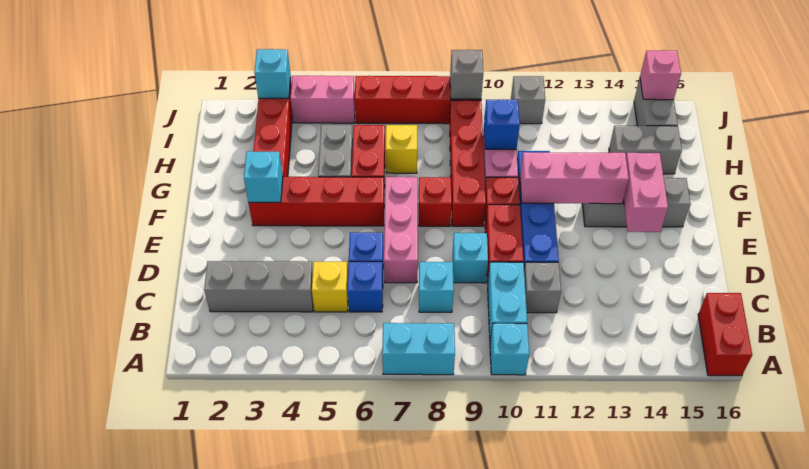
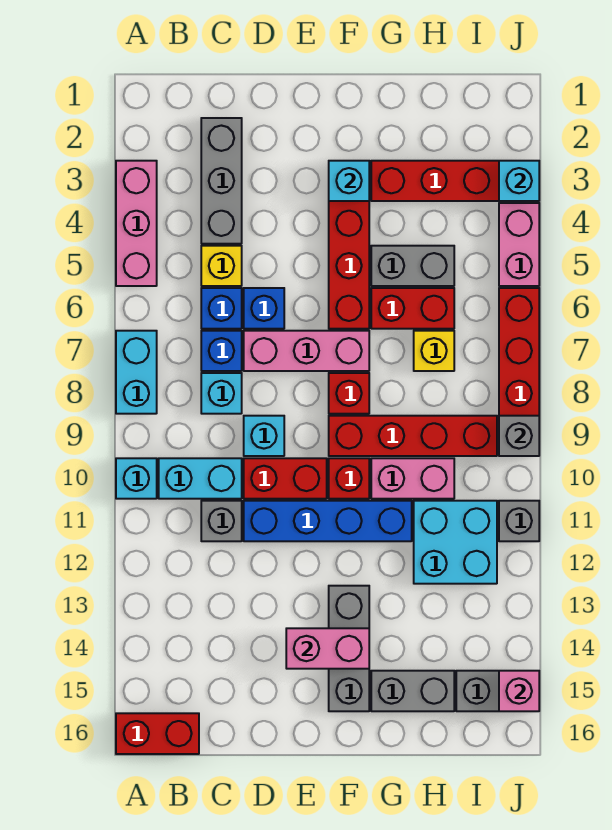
pink 1x3 brick [520,152,629,204] -> pink 1x3 brick moved to [116,161,157,286]
blue 1x1 brick [484,100,520,150] -> blue 1x1 brick moved to [201,331,242,371]
none -> cyan 2x2 brick [414,501,497,584]
grey 1x2 brick [609,126,682,174] -> grey 1x2 brick turned to [371,671,454,711]

